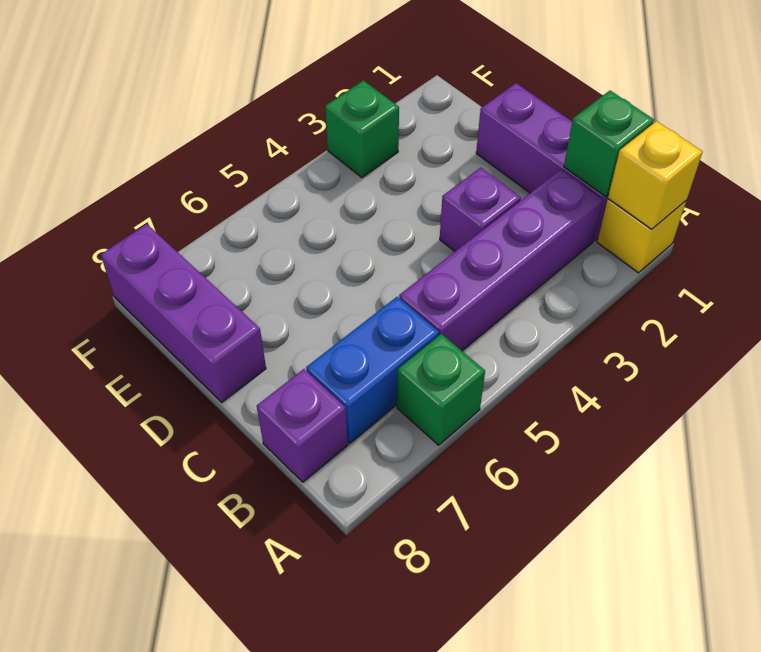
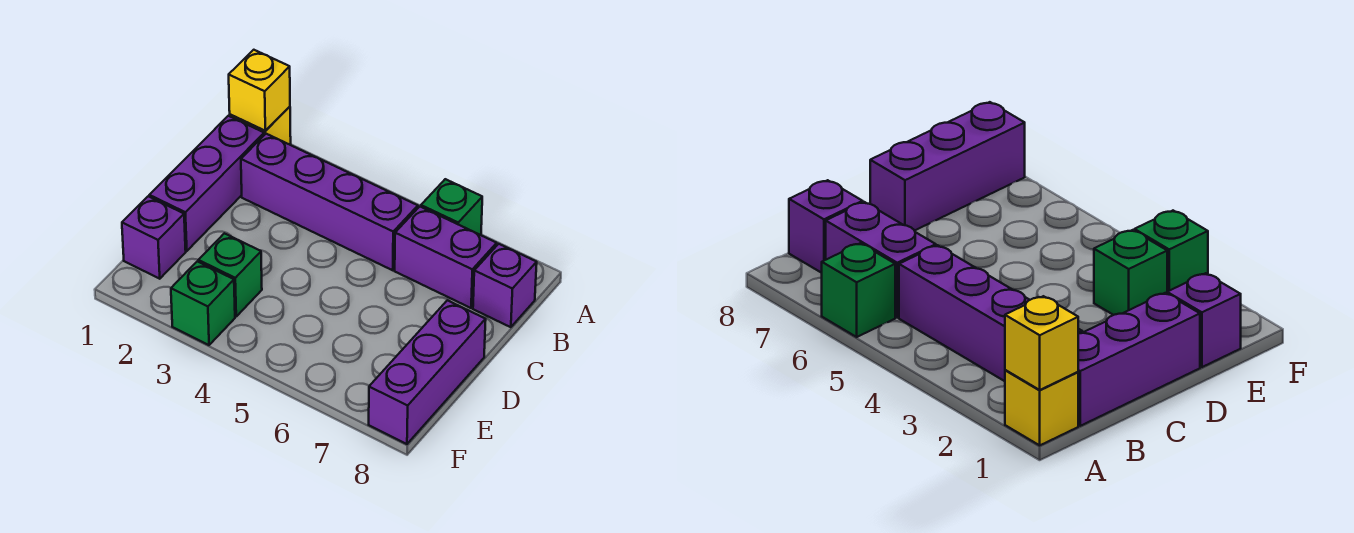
green 1x1 brick [564,91,654,197] -> green 1x1 brick moved to [198,233,262,316]
blue 1x2 brick [306,297,439,443] -> purple 1x2 brick [395,207,497,308]
purple 1x1 brick [440,168,521,251] -> purple 1x1 brick moved to [122,196,186,279]

